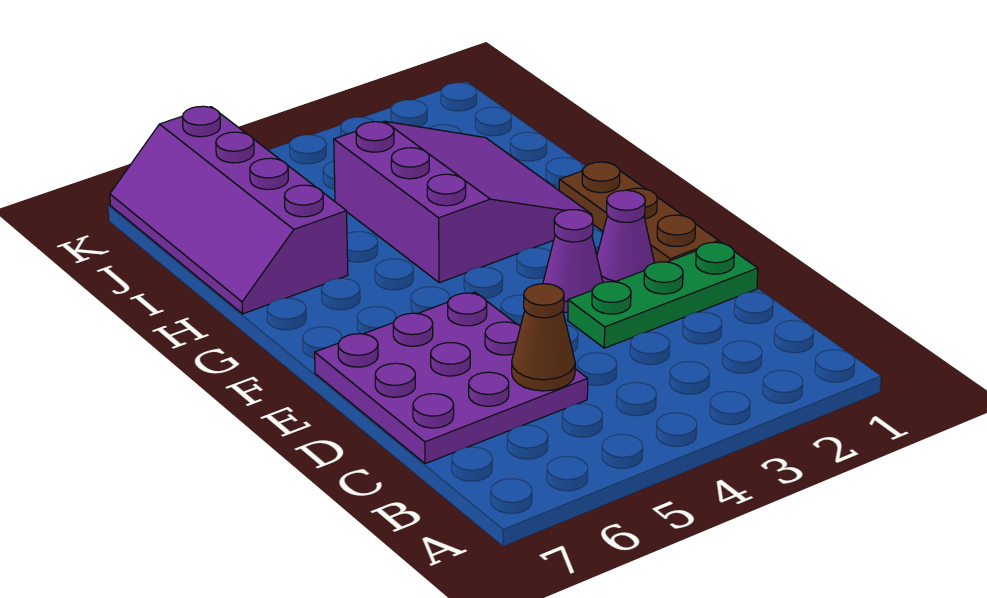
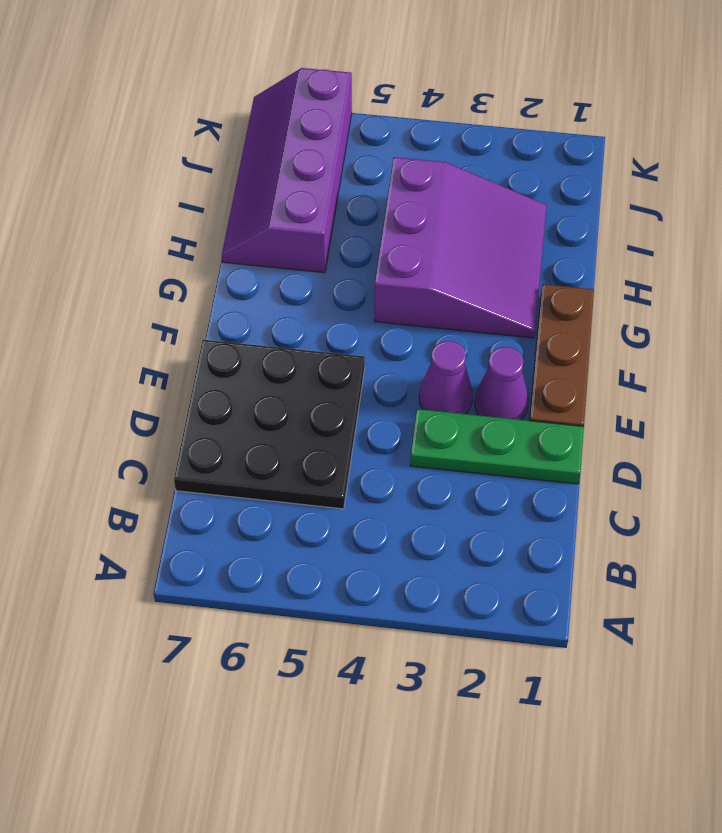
purple 3x3 plate [315,292,588,464] -> black 3x3 plate [174,340,365,509]
brown 1x1 cone [512,284,575,391] -> none

